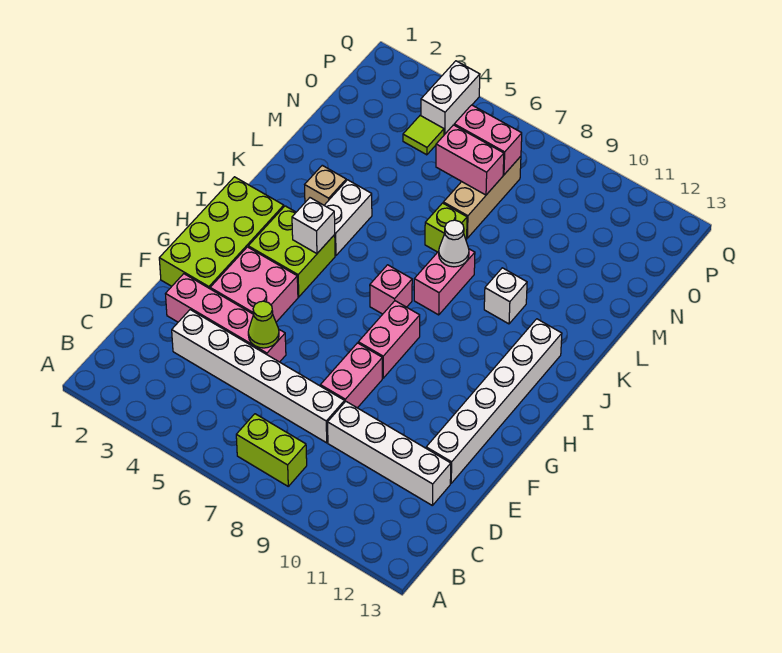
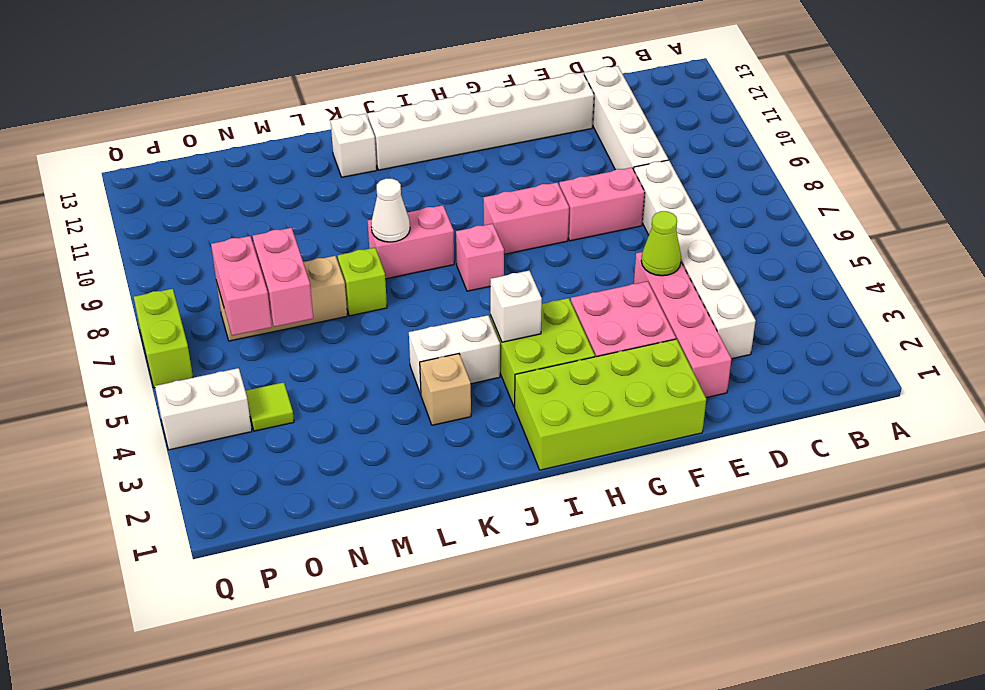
lime 1x2 brick [236,414,307,486] -> lime 1x2 brick moved to [134,289,193,388]
white 1x1 brick [484,268,527,324] -> white 1x1 brick moved to [331,114,377,177]

